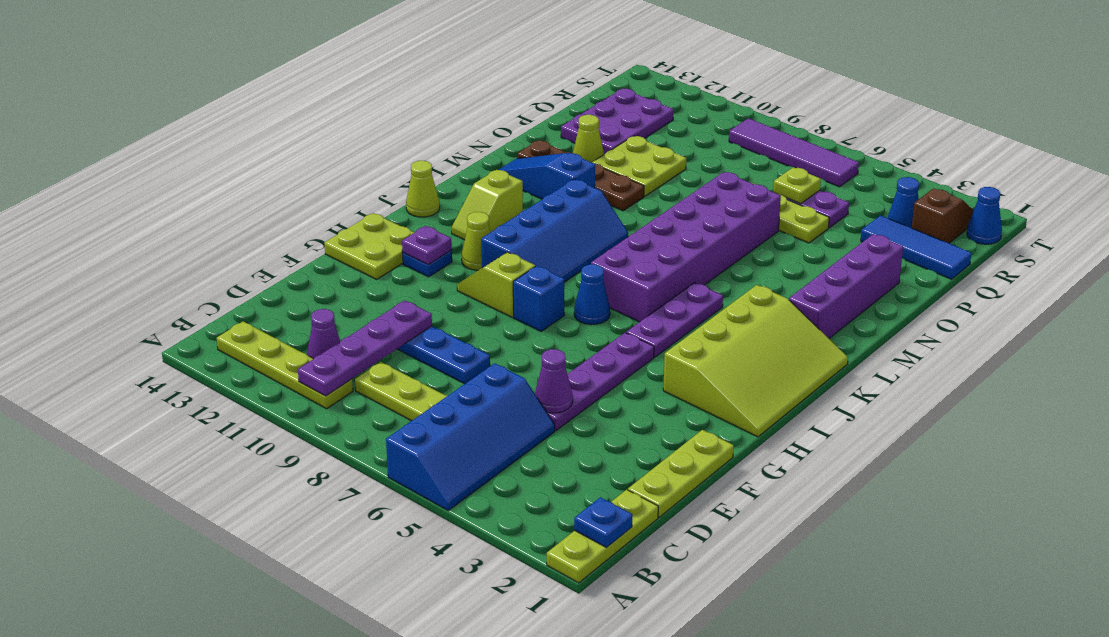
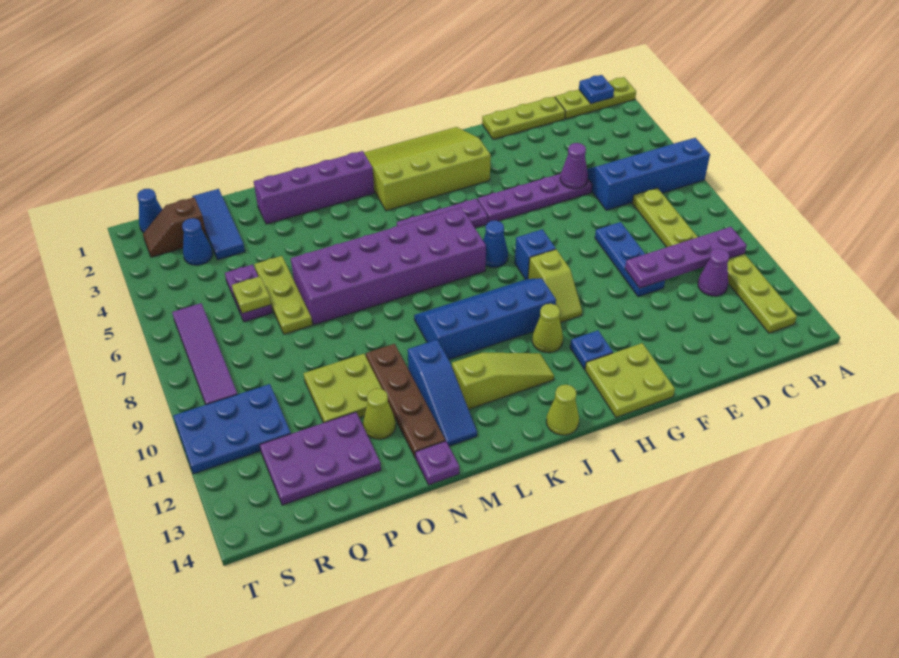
purple 1x1 plate [402,226,452,265] -> purple 1x1 plate moved to [415,441,459,485]
lime 1x2 slope [452,170,523,240] -> lime 1x3 slope [452,353,554,409]
none -> blue 2x3 plate [173,384,291,474]

